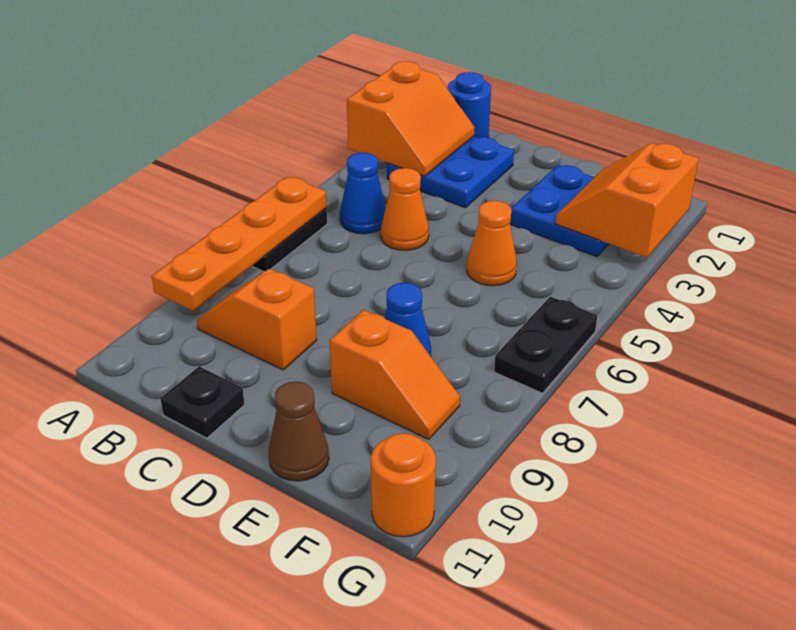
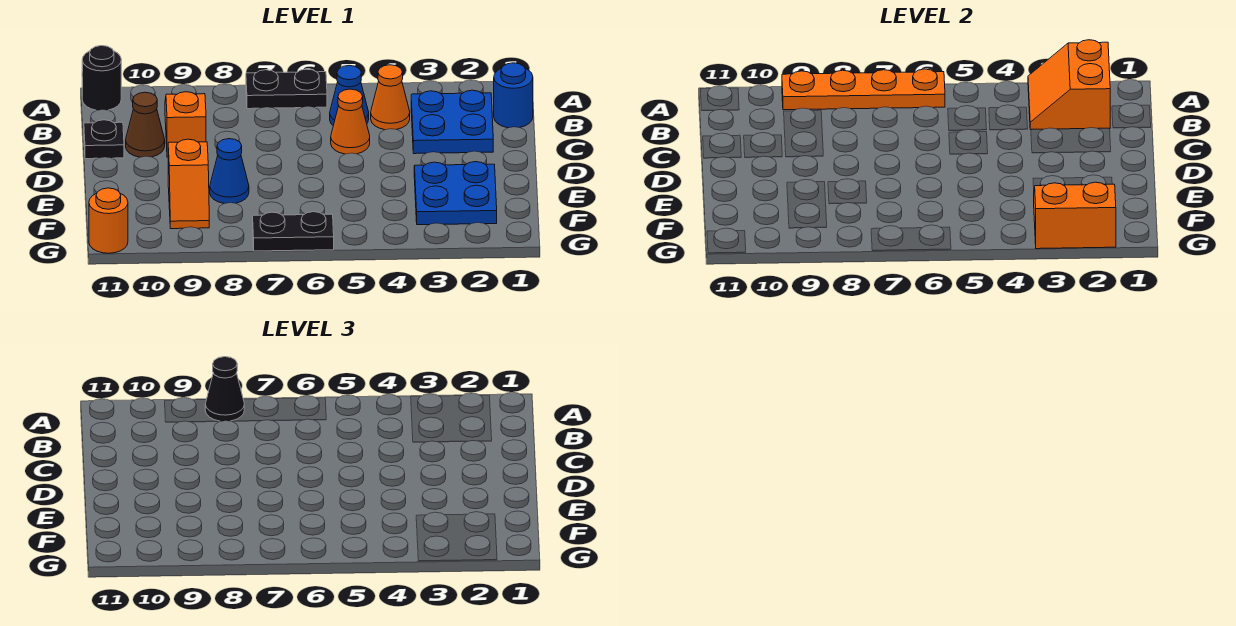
orange 2x2 slope [347,61,474,176] -> orange 2x2 slope turned to [1028,40,1110,129]
none -> black 1x1 cone [205,357,244,421]
none -> black 1x1 round brick [82,46,121,110]
orange 1x1 cone [467,201,517,286] -> orange 1x1 cone moved to [371,65,410,130]
brown 1x1 cone [268,382,329,481] -> brown 1x1 cone moved to [126,92,165,157]

